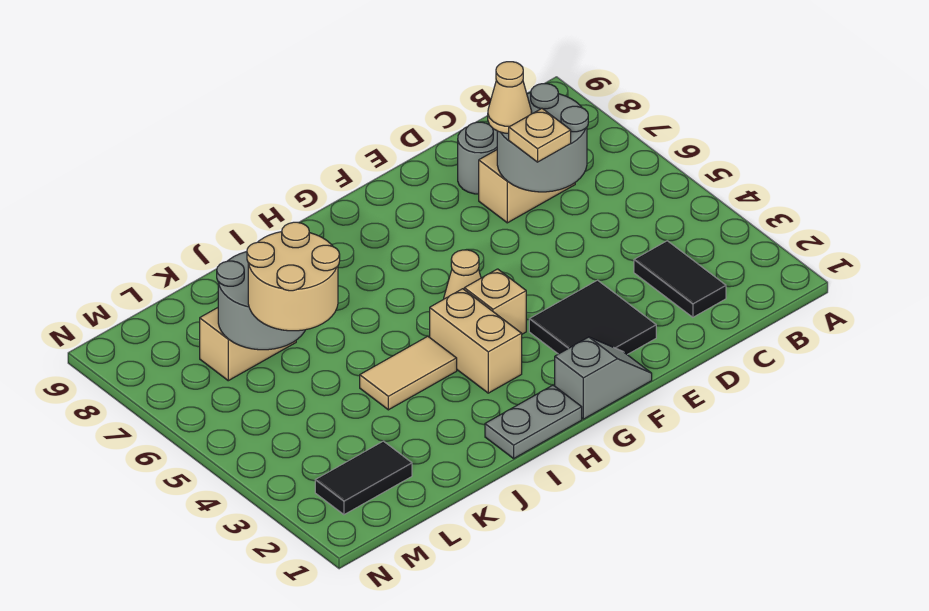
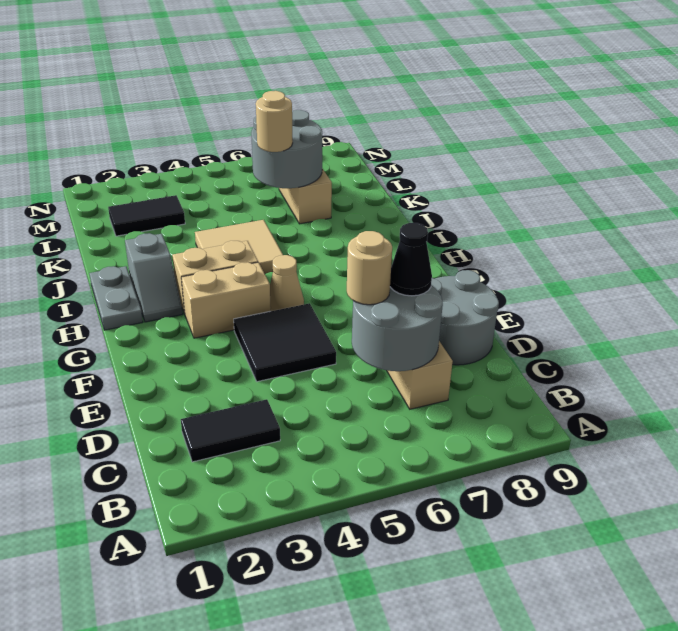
tan 1x1 plate [509,109,571,162] -> tan 1x1 round brick [347,231,392,305]
tan 1x1 cone [488,62,532,133] -> black 1x1 cone [390,223,432,296]
grey 1x1 round brick [458,122,497,194] -> grey 2x2 round brick [431,270,499,365]
black 2x2 tile [529,280,656,355] -> black 2x2 tile moved to [234,303,336,382]
grey 1x2 slope [555,337,652,419] -> grey 1x2 slope moved to [125,233,183,322]
tan 1x1 brick [464,269,526,334] -> tan 1x2 brick [181,262,271,338]
tan 1x2 tile [360,336,457,410] -> tan 2x2 tile [195,220,283,274]
tan 2x2 round brick [247,222,340,331] -> tan 1x1 round brick [256,91,293,152]
black 1x2 tile [315,441,412,515] -> black 1x2 tile turned to [108,195,185,236]

